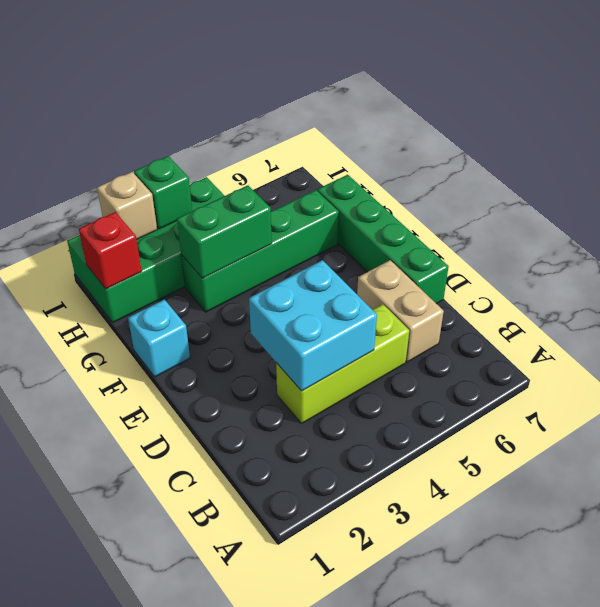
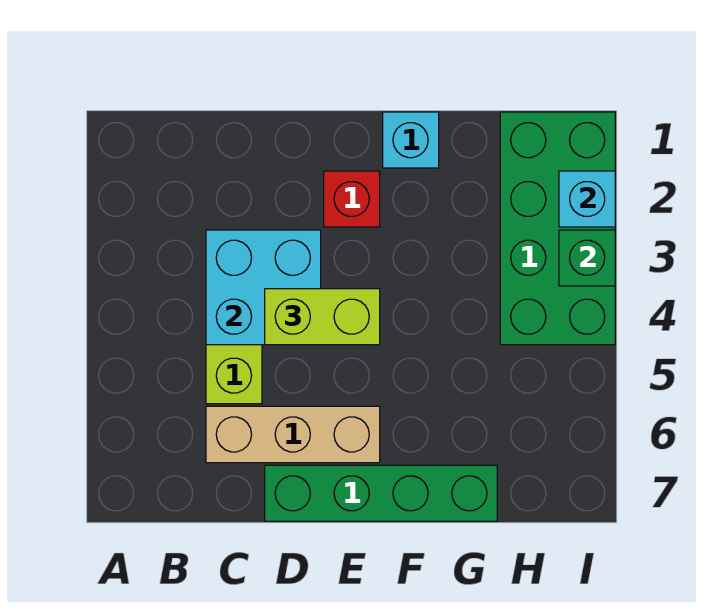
tan 1x2 brick [357,260,444,362] -> tan 1x3 brick [206,406,380,463]
none -> lime 1x2 brick [265,289,380,345]
green 1x4 brick [181,190,339,312] -> none
green 1x2 brick [177,185,272,278] -> none
red 1x1 brick [79,212,142,289] -> red 1x1 brick moved to [324,171,380,227]
tan 1x1 brick [97,172,157,239] -> cyan 1x1 brick [559,171,615,227]

